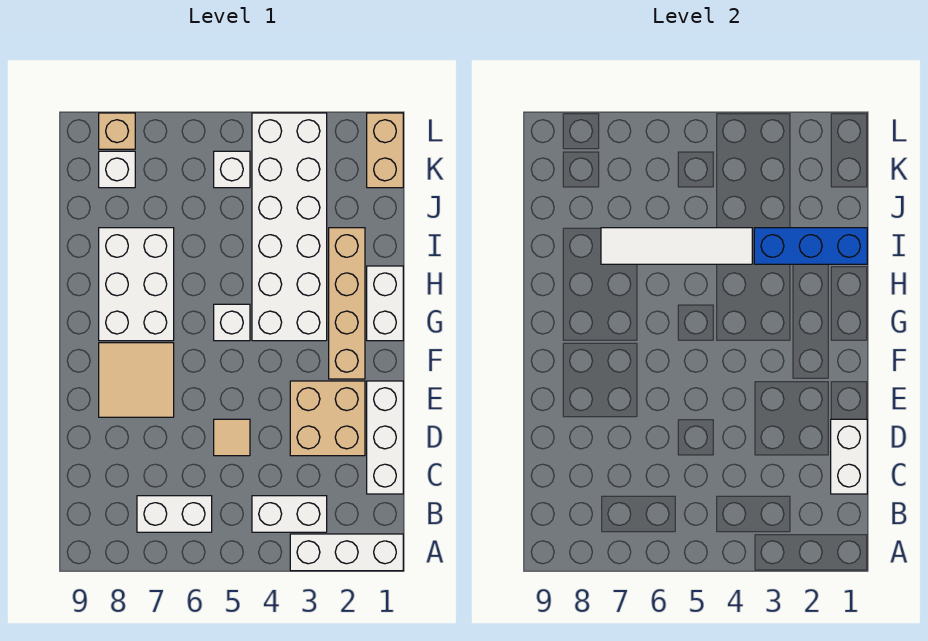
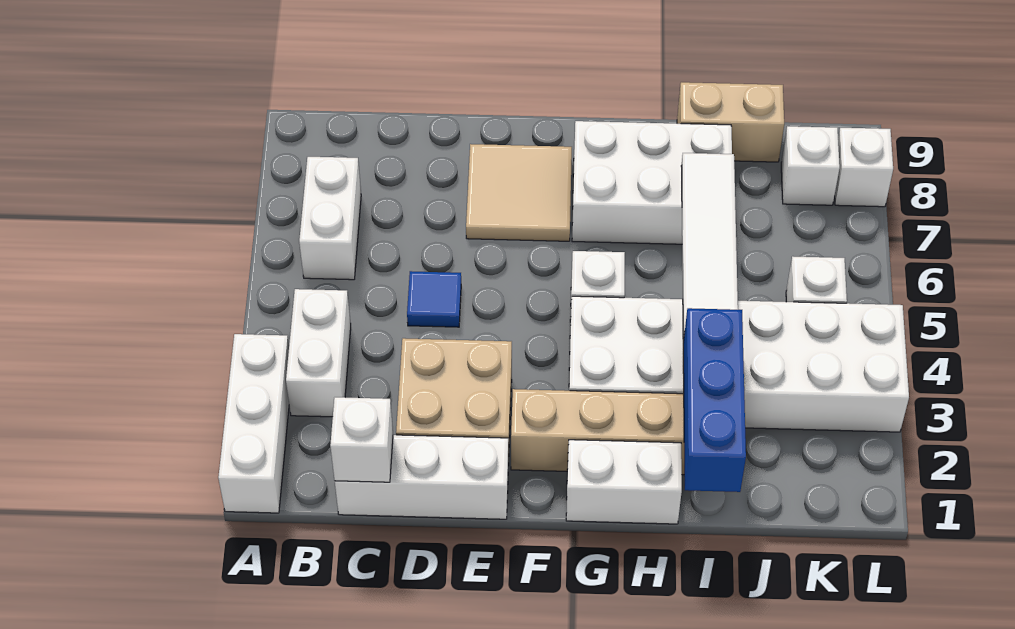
white 1x2 brick [831,419,867,494] -> white 1x1 brick [330,397,393,482]
tan 1x1 tile [214,419,250,456] -> blue 1x1 tile [407,271,461,327]
tan 1x2 brick [367,113,403,188] -> tan 1x2 brick moved to [677,82,784,162]
tan 1x1 brick [99,113,135,149] -> white 1x1 brick [835,128,893,207]

